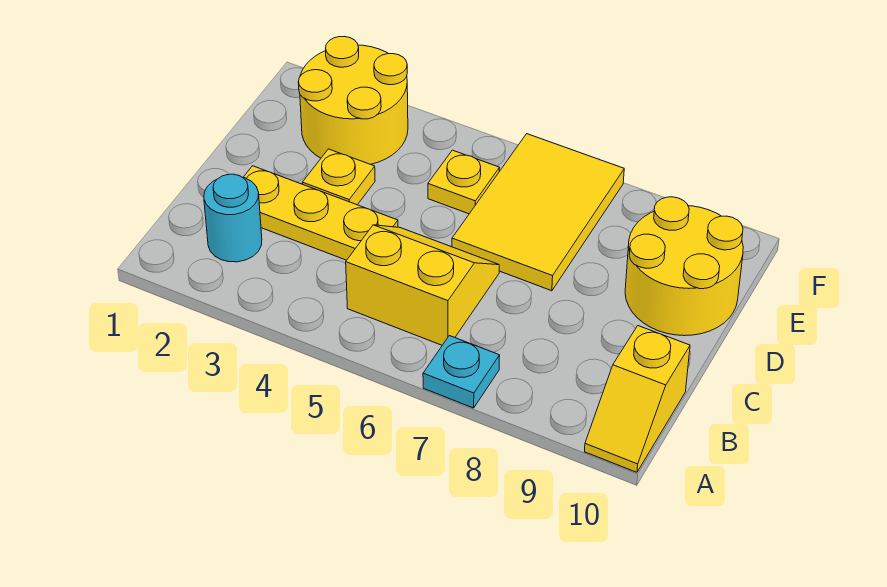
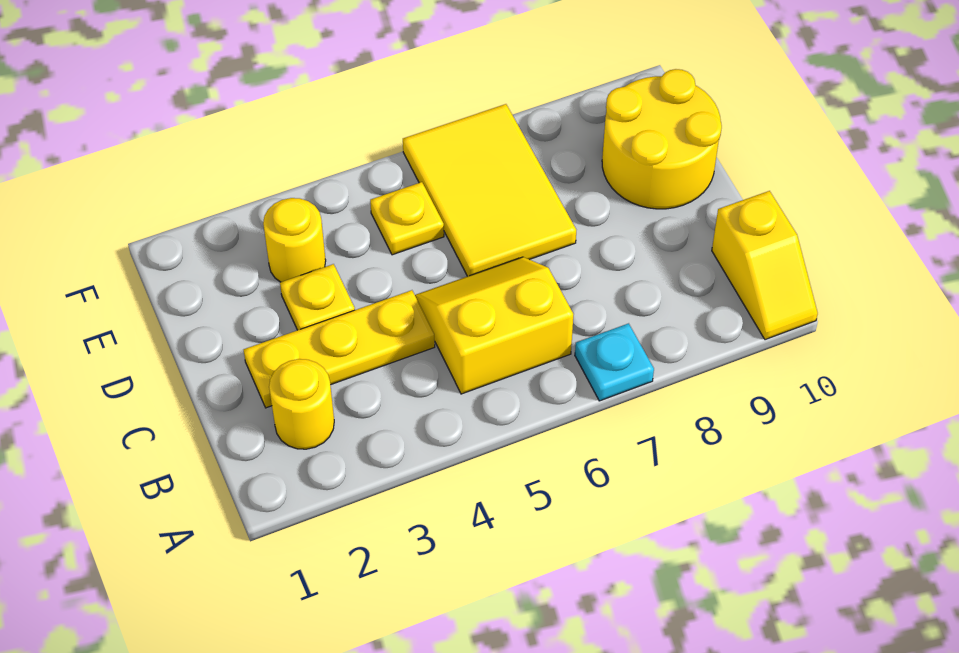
cyan 1x1 round brick [204,174,262,262] -> yellow 1x1 round brick [269,359,334,449]
yellow 2x2 round brick [298,37,408,164] -> yellow 1x1 round brick [263,198,326,282]

